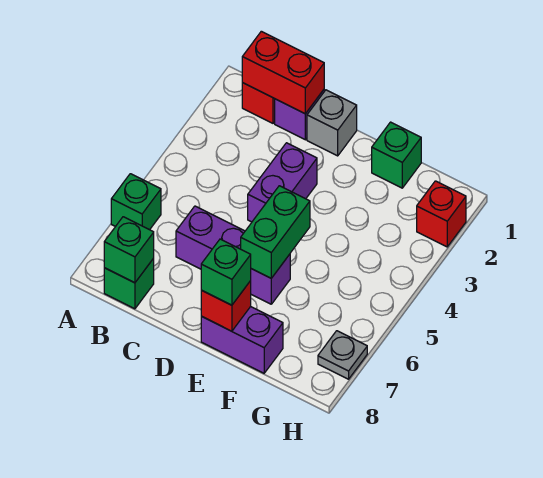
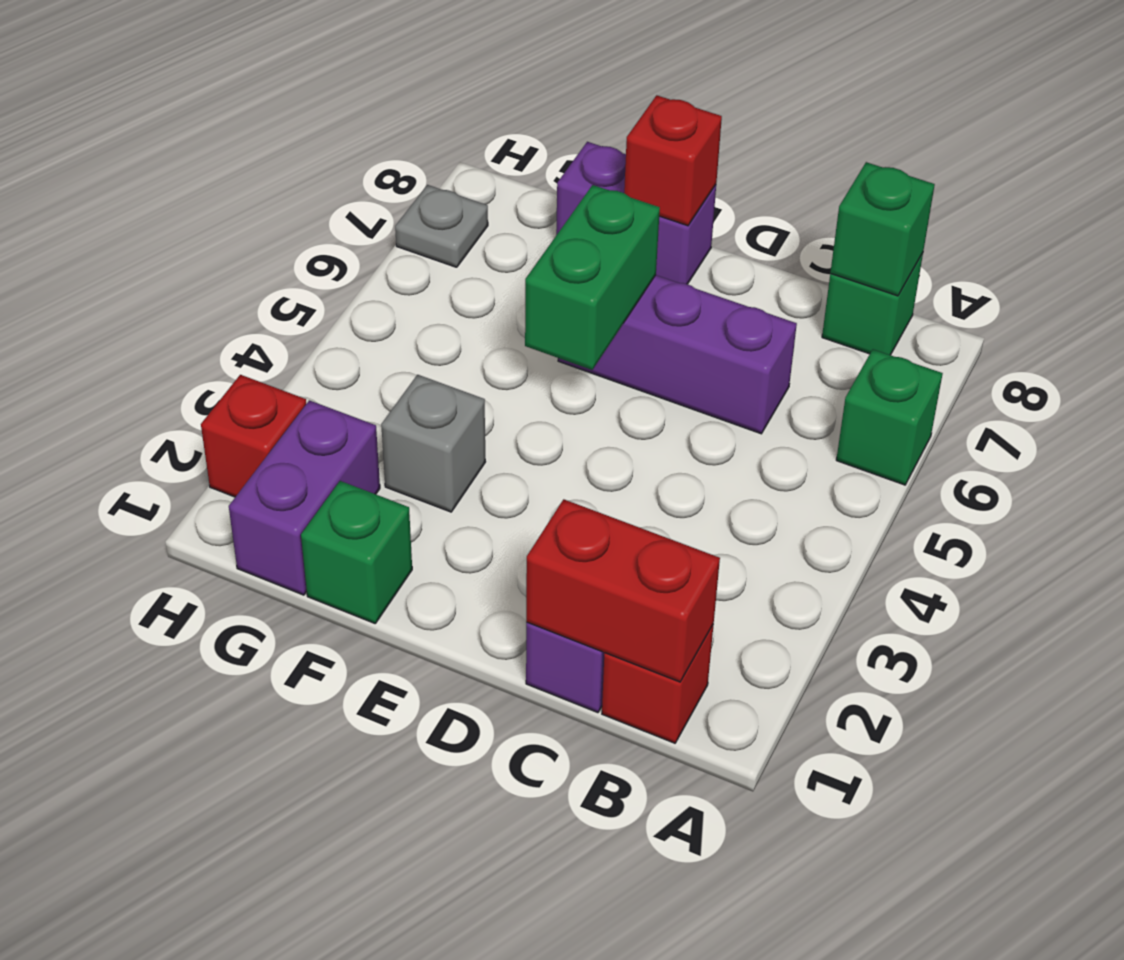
grey 1x1 brick [307,90,357,156] -> grey 1x1 brick moved to [381,375,485,512]
purple 1x2 brick [248,143,317,222] -> purple 1x2 brick moved to [229,400,380,595]
green 1x1 brick [201,239,251,305] -> none

